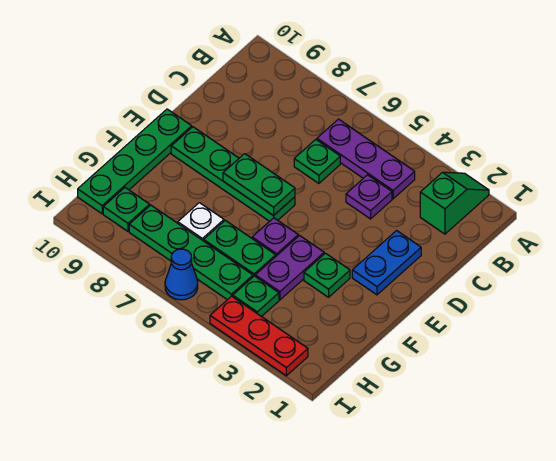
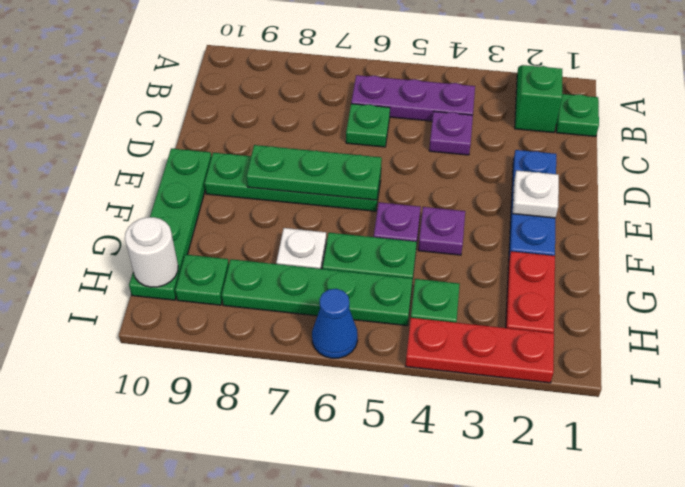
blue 1x2 plate [352,231,421,295] -> blue 1x3 plate [509,150,556,258]
none -> white 1x1 plate [513,170,559,218]
green 1x2 plate [223,154,295,216] -> green 1x3 plate [246,145,382,200]
green 1x1 plate [304,253,350,297] -> green 1x1 plate moved to [556,94,599,137]
purple 1x2 plate [255,236,324,300] -> purple 1x1 plate [418,207,465,255]
none -> red 1x2 plate [506,251,555,333]
none -> white 1x1 round brick [125,217,178,287]

